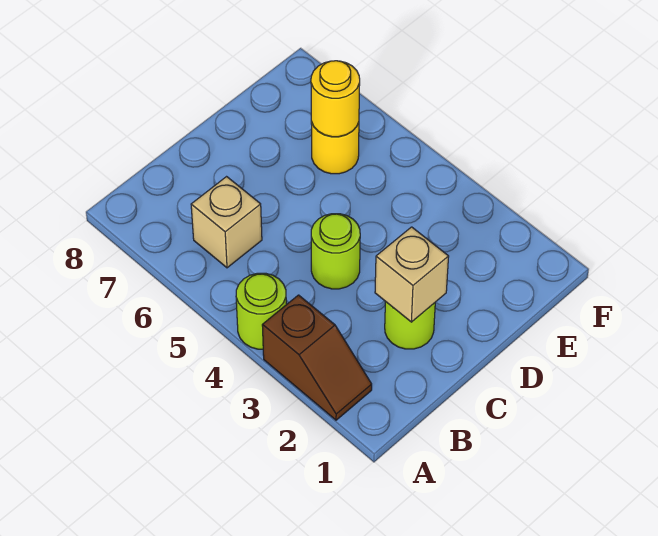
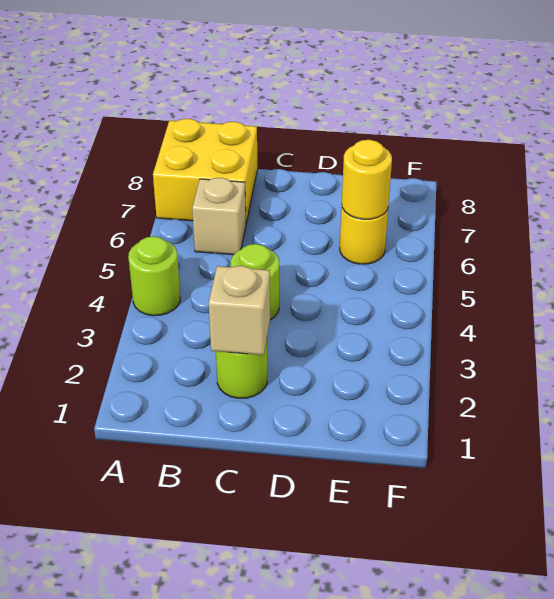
brown 1x2 slope [262,295,372,420] -> none
none -> yellow 2x2 brick [153,119,258,223]

